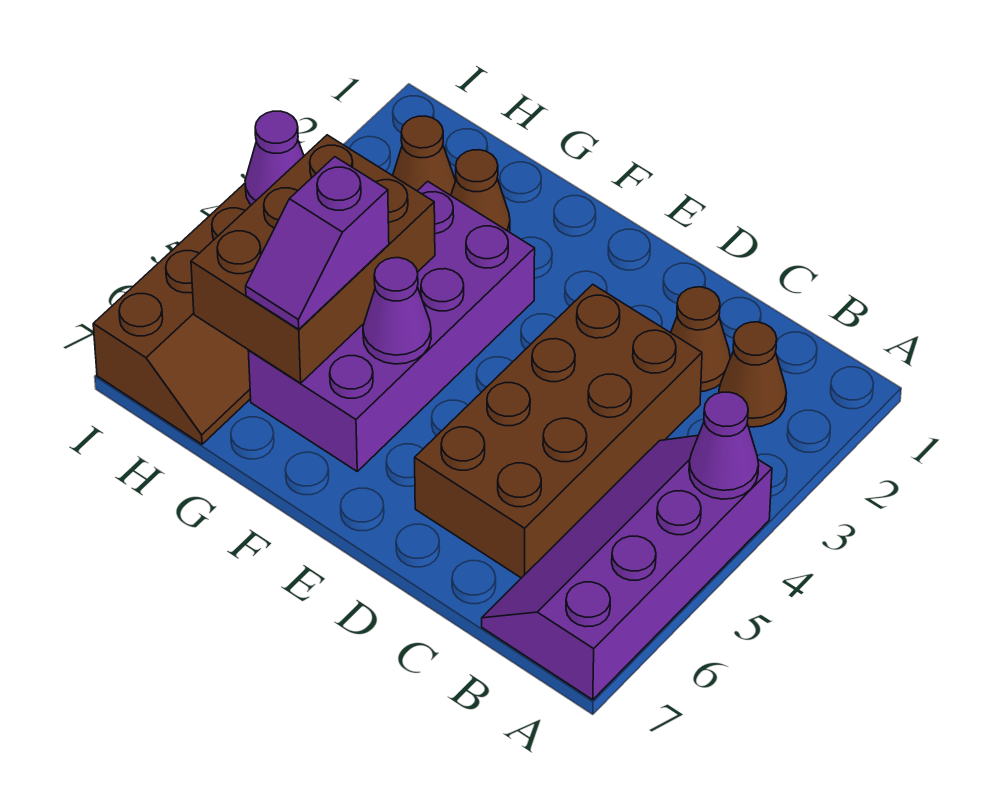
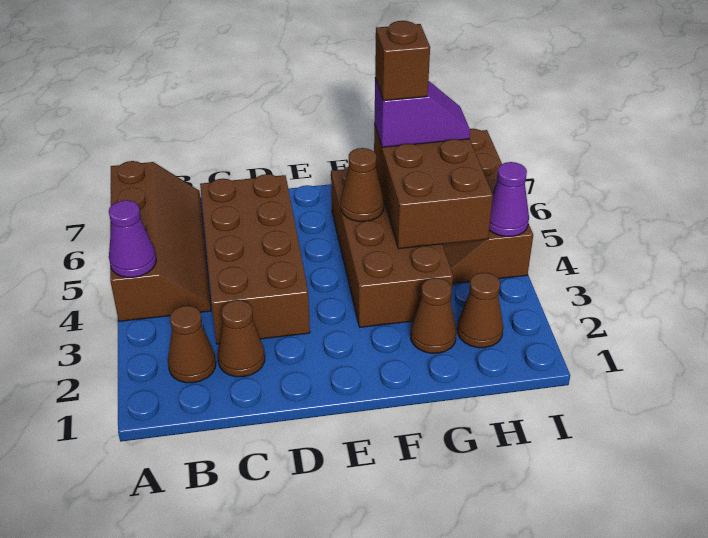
purple 2x4 slope [482,436,772,700] -> brown 2x4 slope [110,161,211,321]
purple 2x4 brick [248,181,535,471] -> brown 2x4 brick [331,167,453,327]
purple 1x1 cone [363,258,431,364] -> brown 1x1 cone [341,148,384,222]
purple 1x2 slope [246,157,389,329] -> purple 1x2 slope turned to [374,78,470,147]
none -> brown 1x1 brick [375,21,430,101]

